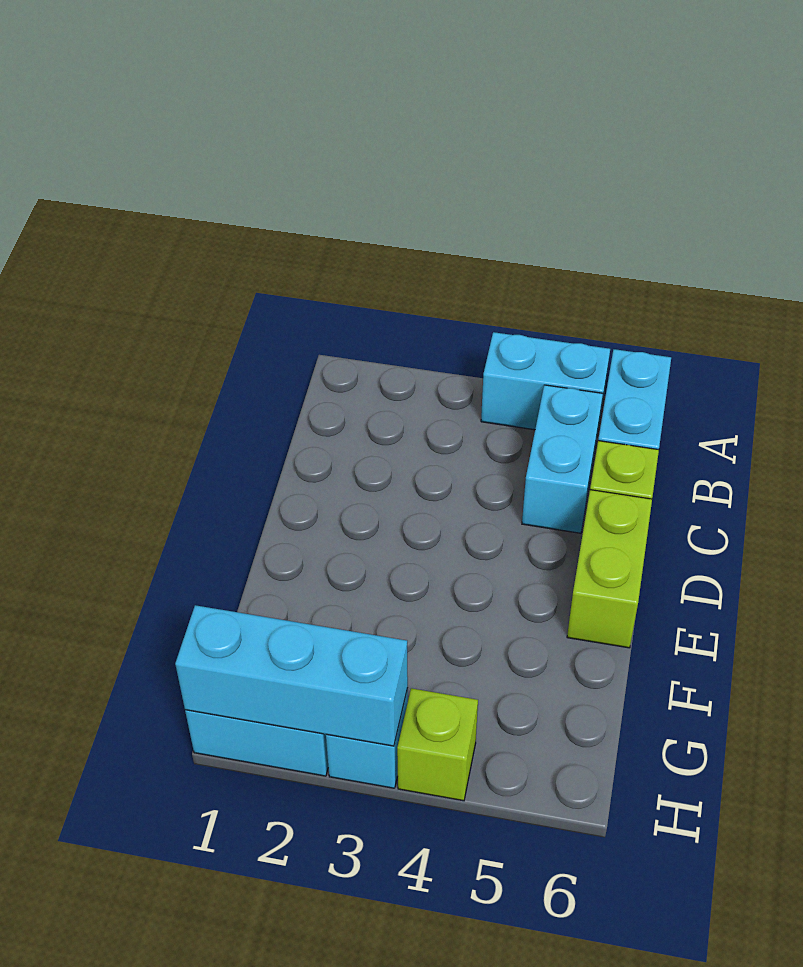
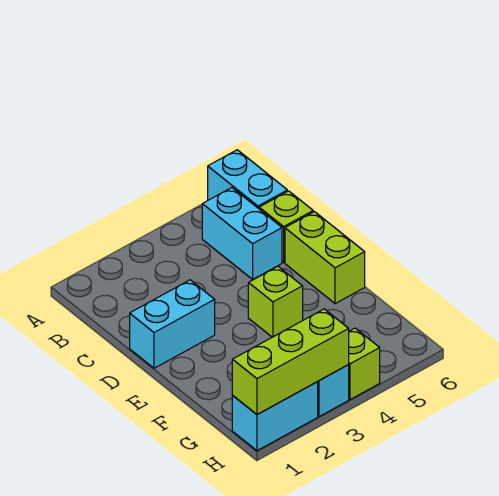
cyan 1x2 brick [481,332,610,430] -> cyan 1x2 brick moved to [130,280,215,368]
none -> lime 1x1 brick [248,267,303,337]
cyan 1x3 brick [175,605,408,746] -> lime 1x3 brick [232,309,349,415]

